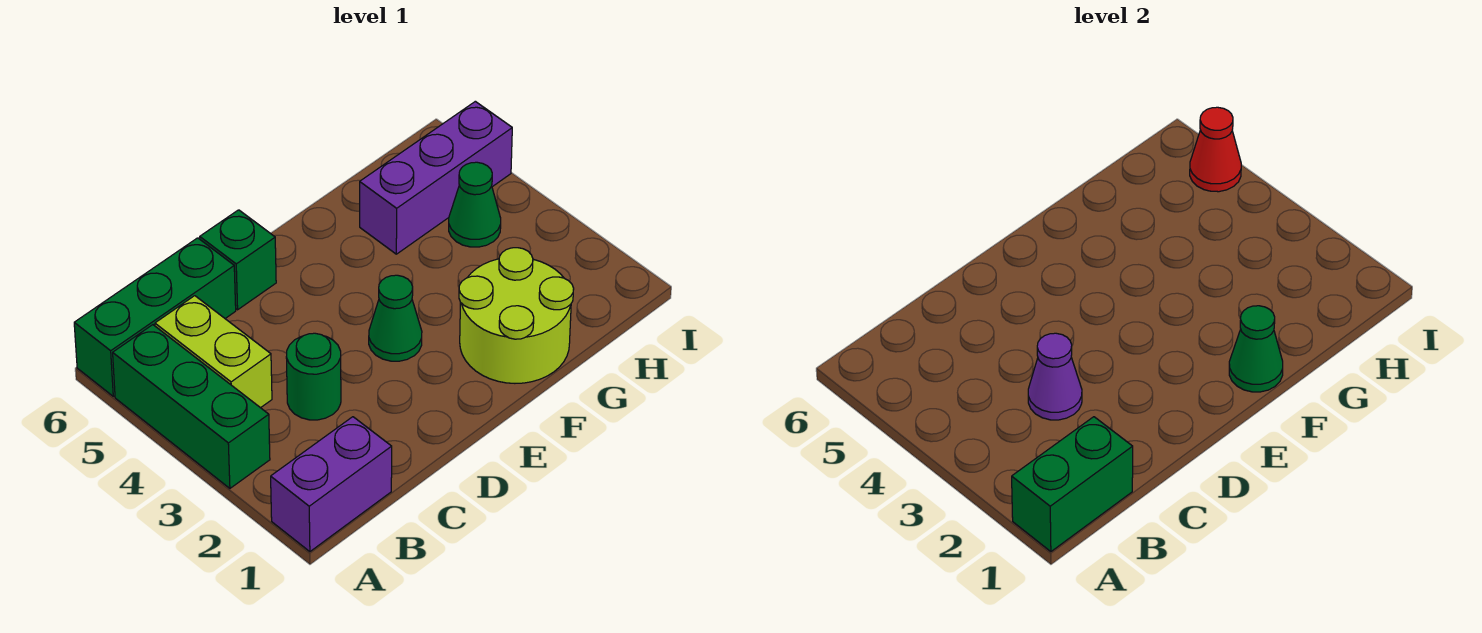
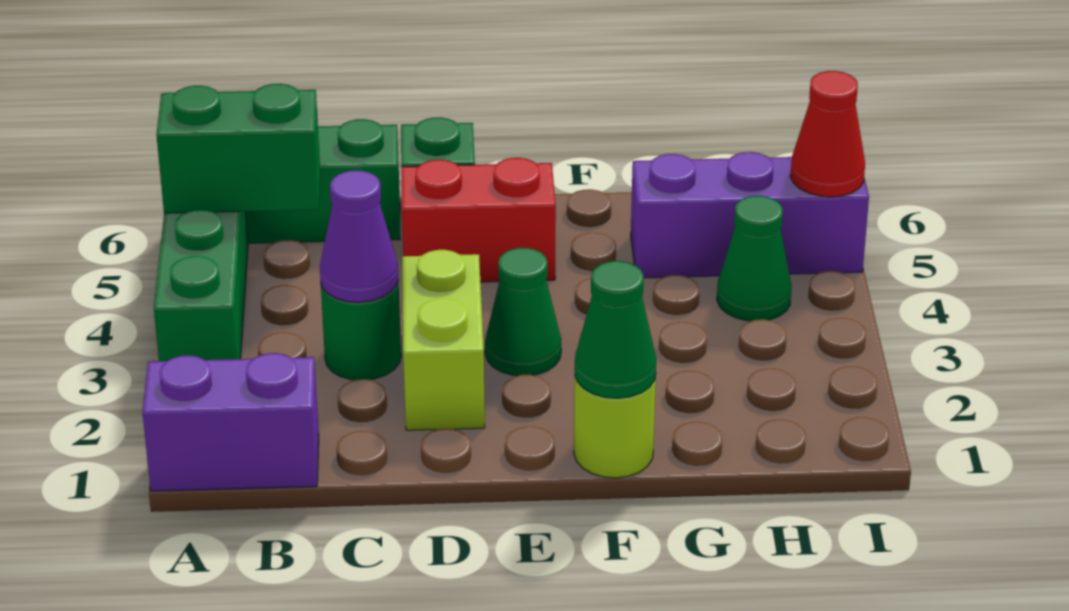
green 1x2 brick [1012,417,1133,552] -> green 1x2 brick moved to [156,84,320,213]
lime 1x2 brick [155,296,272,408] -> lime 1x2 brick moved to [402,250,485,430]
none -> red 1x2 brick [401,158,556,282]
lime 2x2 round brick [459,248,574,383] -> lime 1x1 round brick [574,376,656,478]

